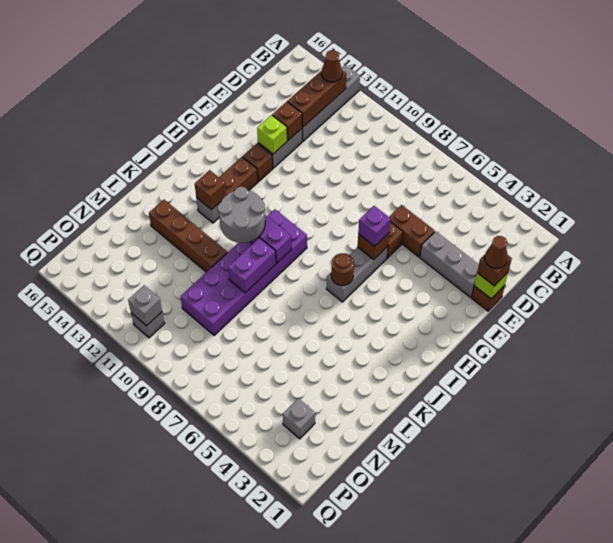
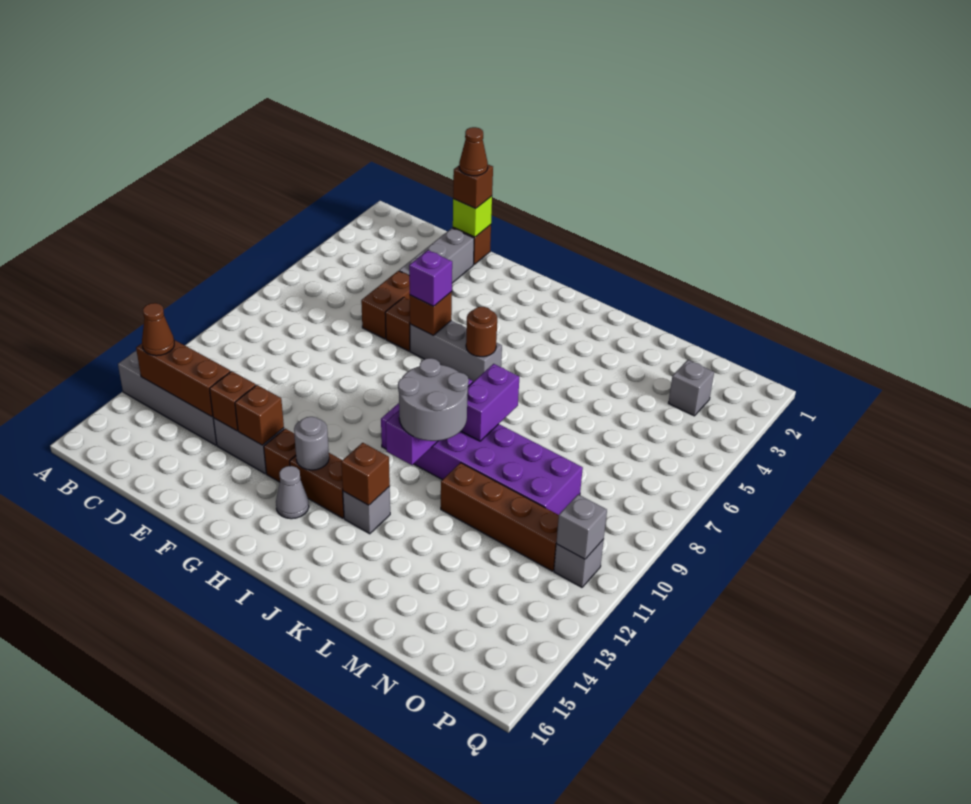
lime 1x1 brick [257,115,287,154] -> brown 1x1 brick [235,385,284,445]
none -> grey 1x1 round brick [294,417,329,470]
none -> grey 1x1 cone [276,466,309,519]
purple 1x2 brick [228,238,276,293] -> purple 1x2 brick turned to [461,364,519,441]
brown 1x4 brick [149,200,227,272] -> brown 1x4 brick turned to [441,463,559,571]

